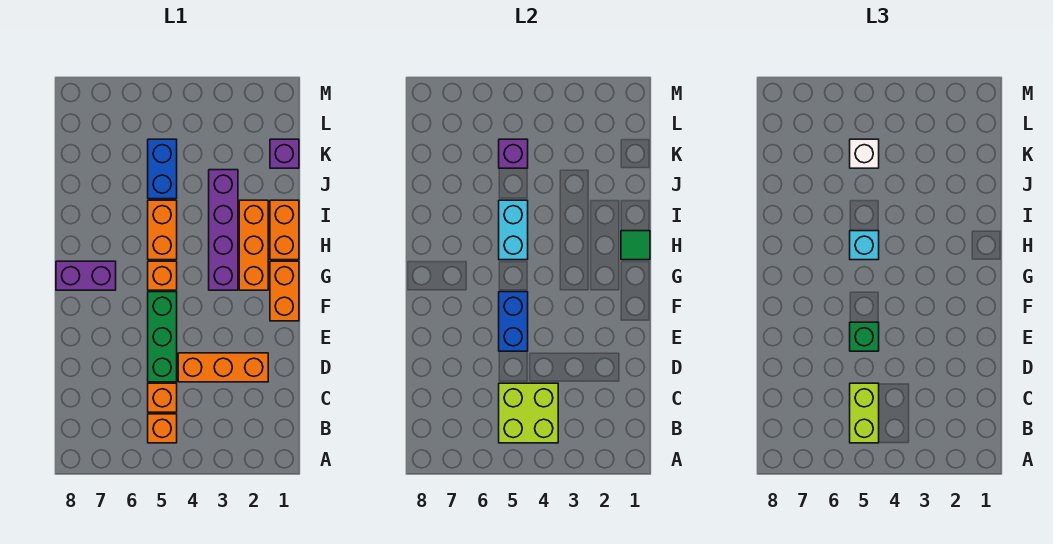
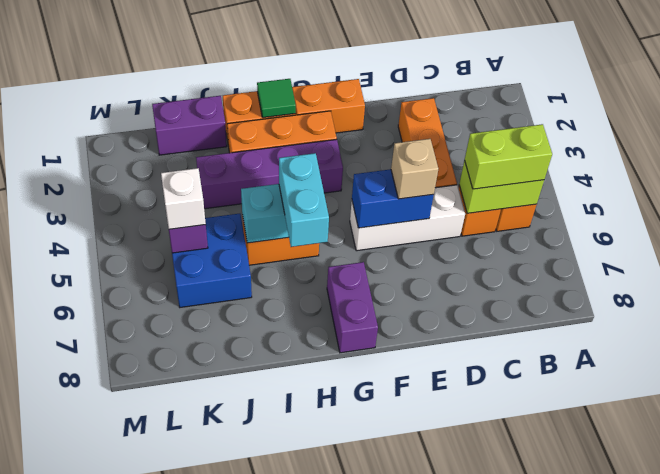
lime 2x2 brick [499,383,558,443] -> lime 1x2 brick [459,160,544,213]
green 1x3 brick [148,292,177,382] -> white 1x3 brick [350,185,465,251]
green 1x1 brick [850,322,879,351] -> tan 1x1 brick [391,139,438,199]
orange 1x1 brick [148,261,177,290] -> none
cyan 1x1 brick [850,231,879,260] -> cyan 1x2 brick [279,153,329,247]
blue 1x2 brick [148,139,177,199] -> blue 2x2 brick [172,214,252,307]
purple 1x1 brick [270,139,299,168] -> purple 1x2 brick [152,96,227,155]

